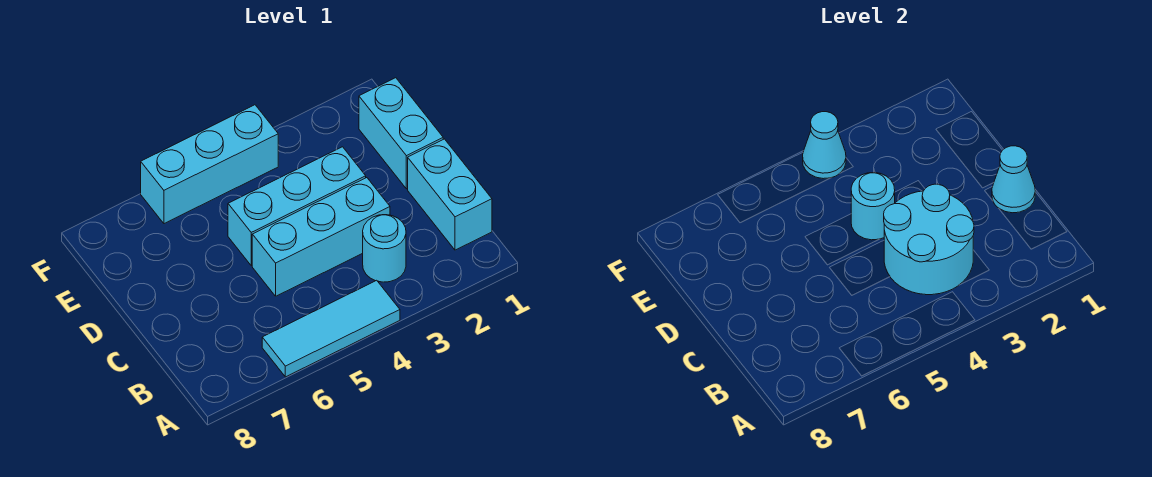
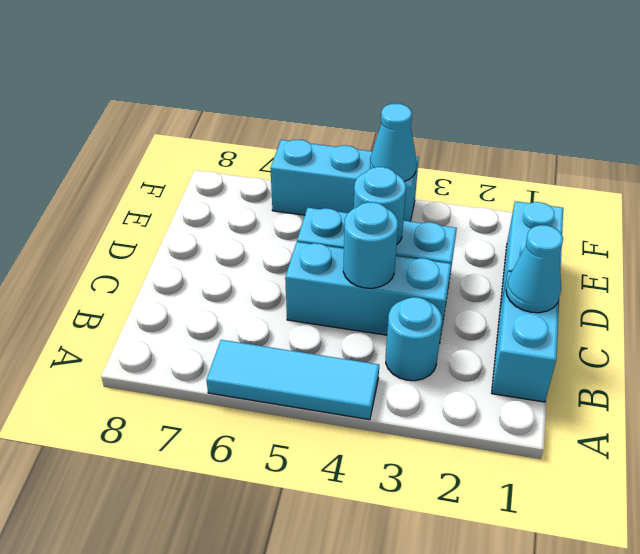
cyan 2x2 round brick [884,184,974,295] -> cyan 1x1 round brick [343,202,398,288]

